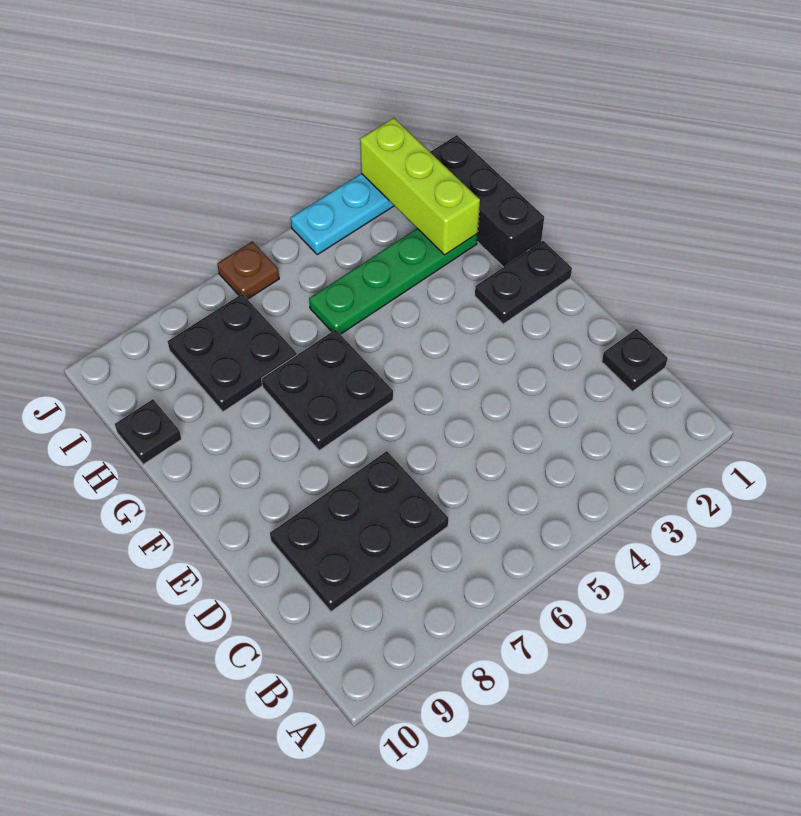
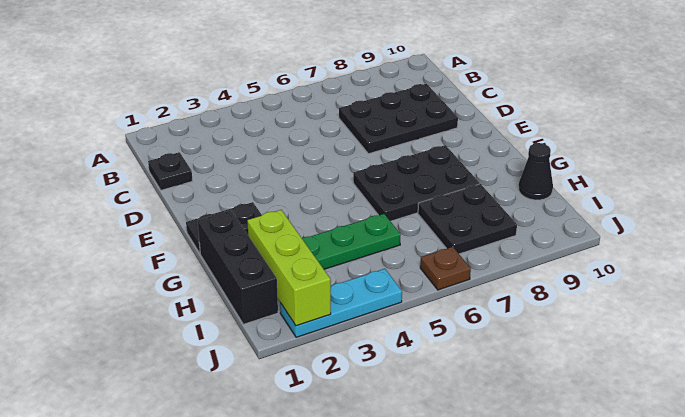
black 2x2 plate [262,330,393,451] -> black 2x3 plate [353,145,480,221]
black 1x1 plate [115,399,181,465] -> black 1x1 cone [518,143,553,200]

